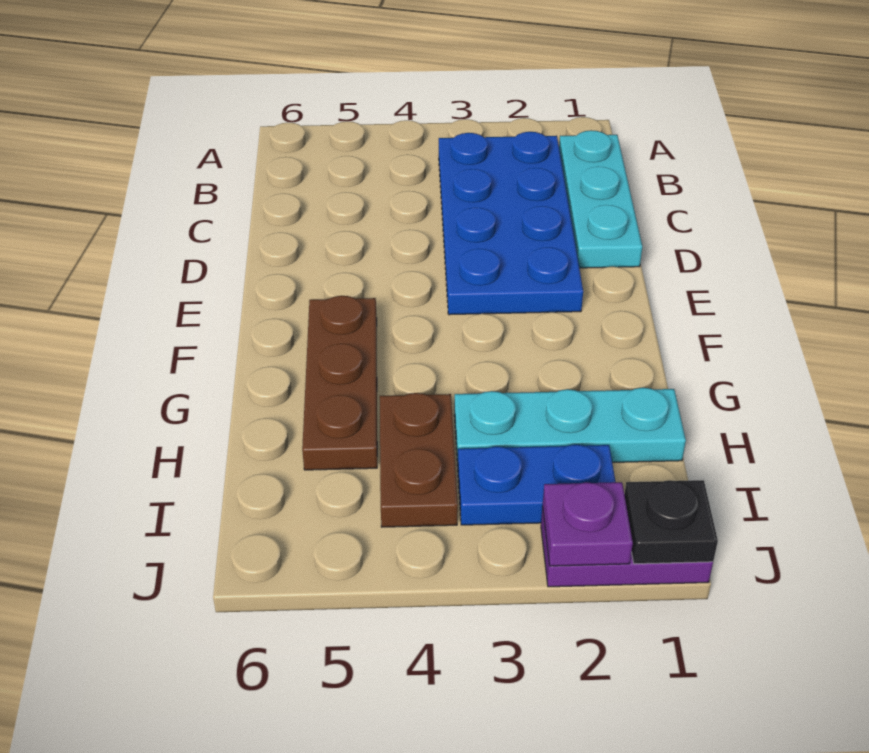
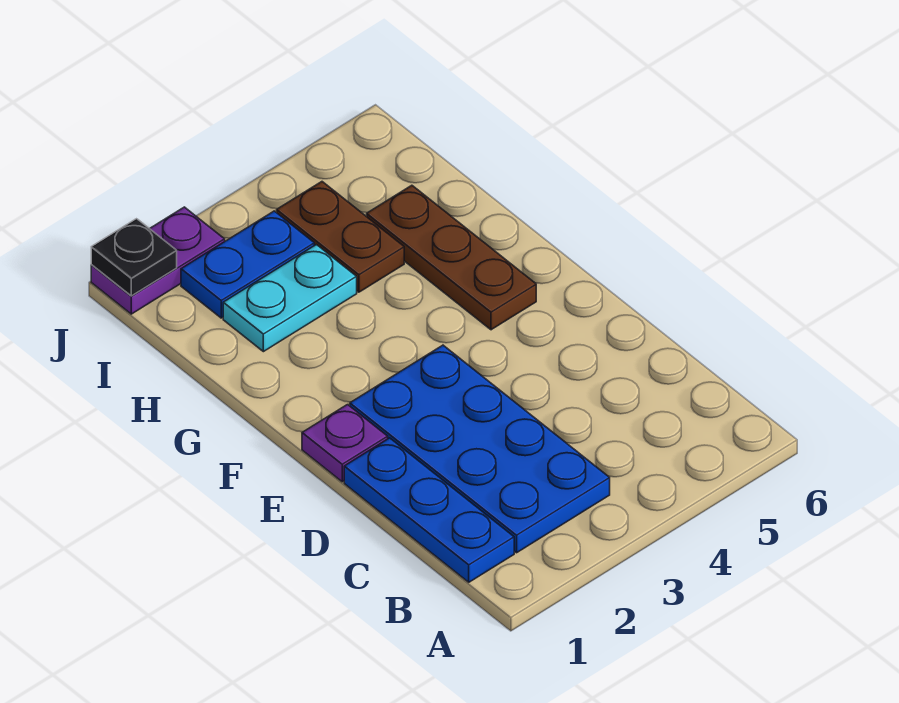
cyan 1x3 plate [559,130,642,268] -> blue 1x3 plate [344,438,514,582]
cyan 1x3 plate [454,388,686,466] -> cyan 1x2 plate [223,245,357,352]
purple 1x1 plate [543,482,633,566] -> purple 1x1 plate moved to [302,405,388,482]

